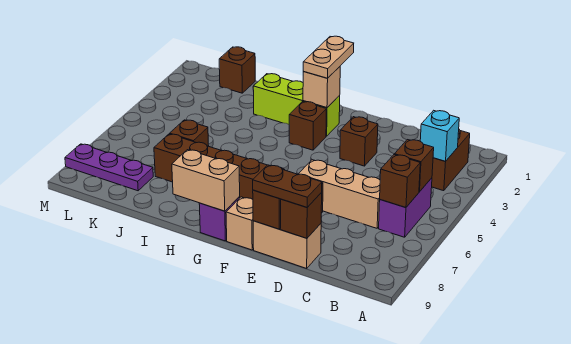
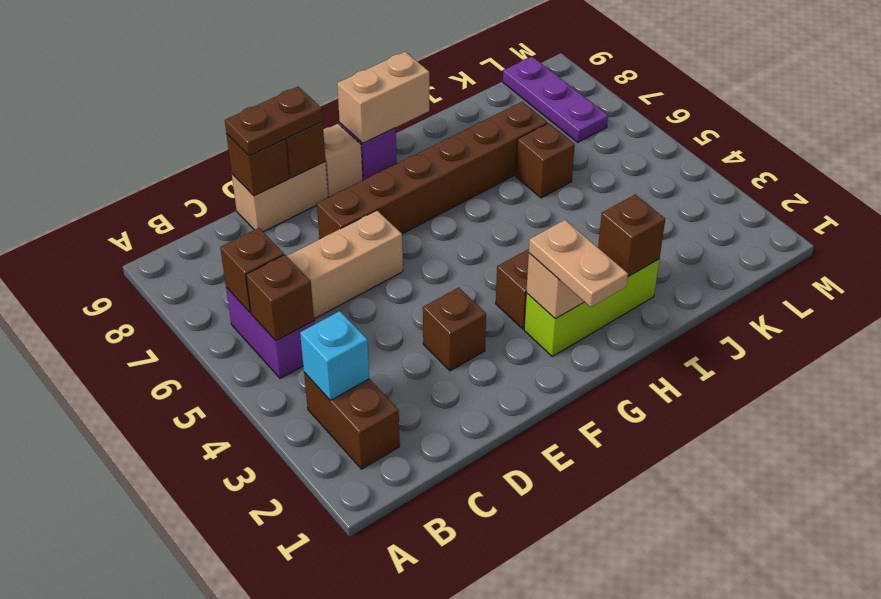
brown 1x1 brick [219,47,255,93] -> brown 1x1 brick moved to [598,195,665,277]
purple 1x3 plate [65,144,153,191] -> purple 1x3 plate turned to [503,57,608,142]

